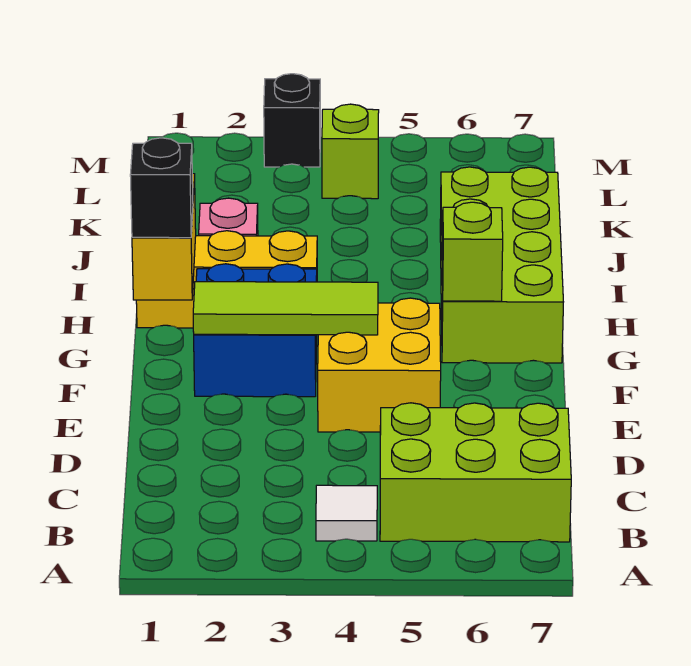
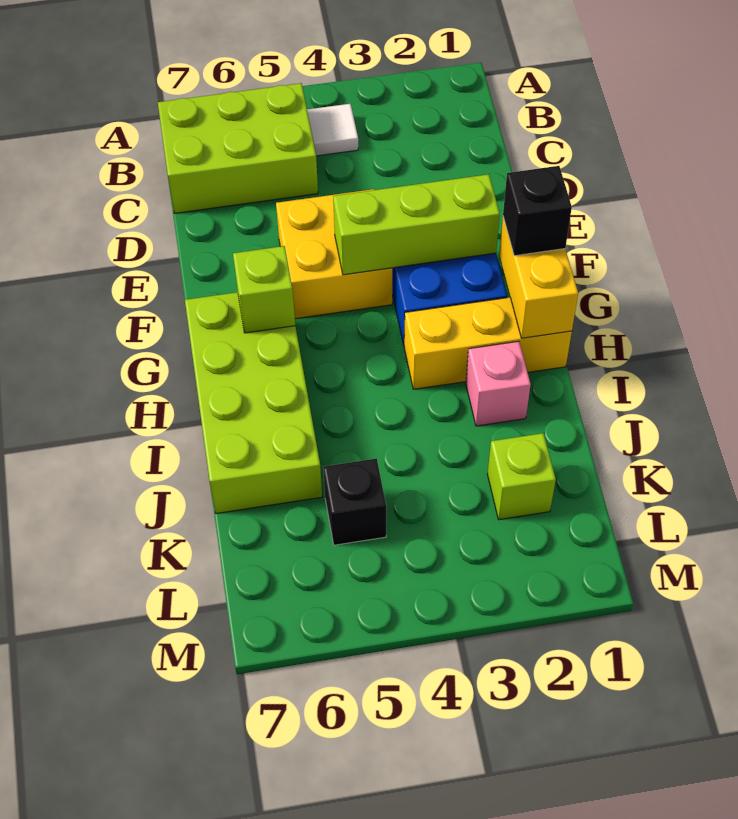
lime 1x3 tile [193,282,378,335] -> lime 1x3 brick [333,174,500,275]
lime 1x1 brick [322,104,379,199] -> lime 1x1 brick moved to [487,433,556,520]
black 1x1 brick [264,74,320,167] -> black 1x1 brick moved to [323,458,386,545]

